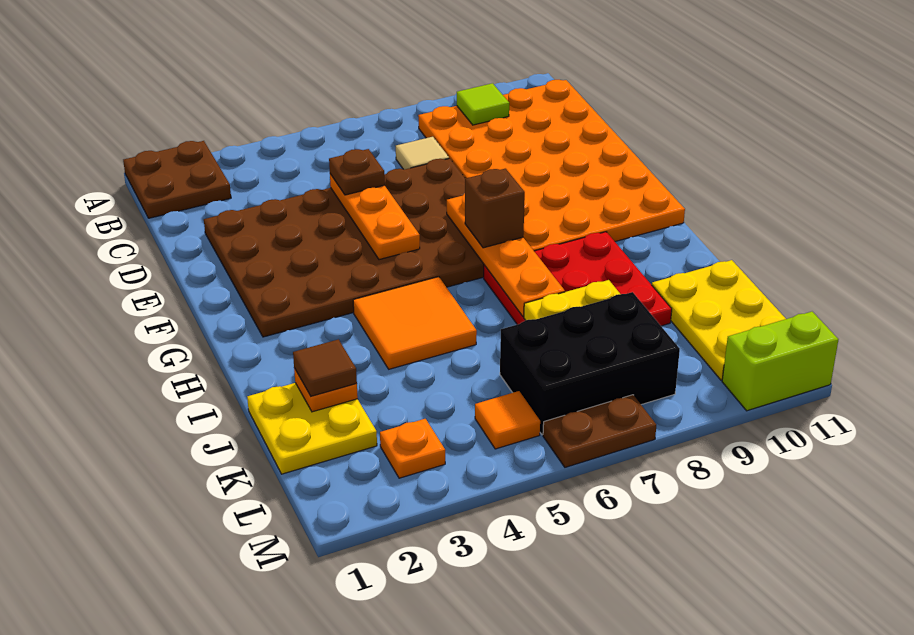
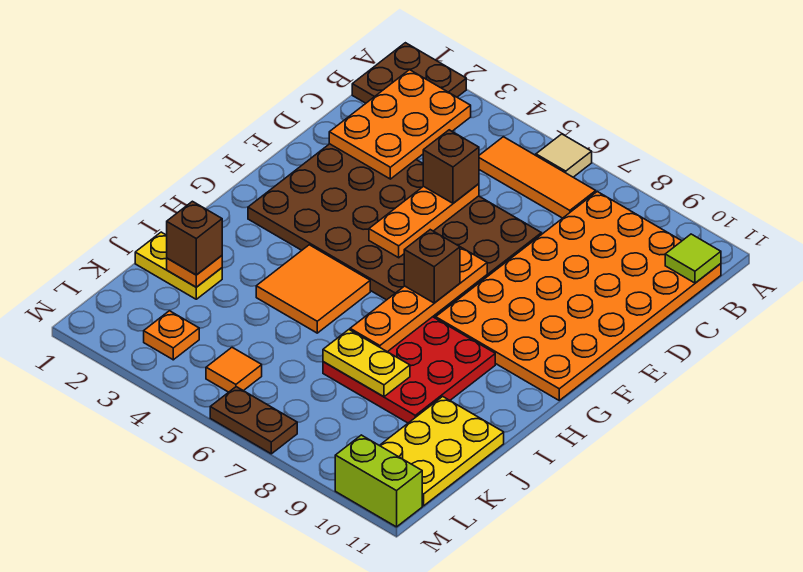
none -> orange 2x3 plate [329,70,471,179]
none -> orange 1x3 tile [479,137,596,218]
lime 1x1 tile [457,83,509,125] -> lime 1x1 tile moved to [665,234,721,283]
tan 1x1 tile [396,137,449,170] -> tan 1x1 tile moved to [536,134,592,177]
brown 1x1 plate [329,149,385,195] -> brown 1x1 brick [423,130,479,203]
yellow 2x2 plate [247,383,377,474] -> yellow 1x2 plate [135,232,222,299]
brown 1x1 tile [293,339,357,396] -> brown 1x1 brick [167,201,222,275]
black 2x3 brick [500,292,680,435] -> none

